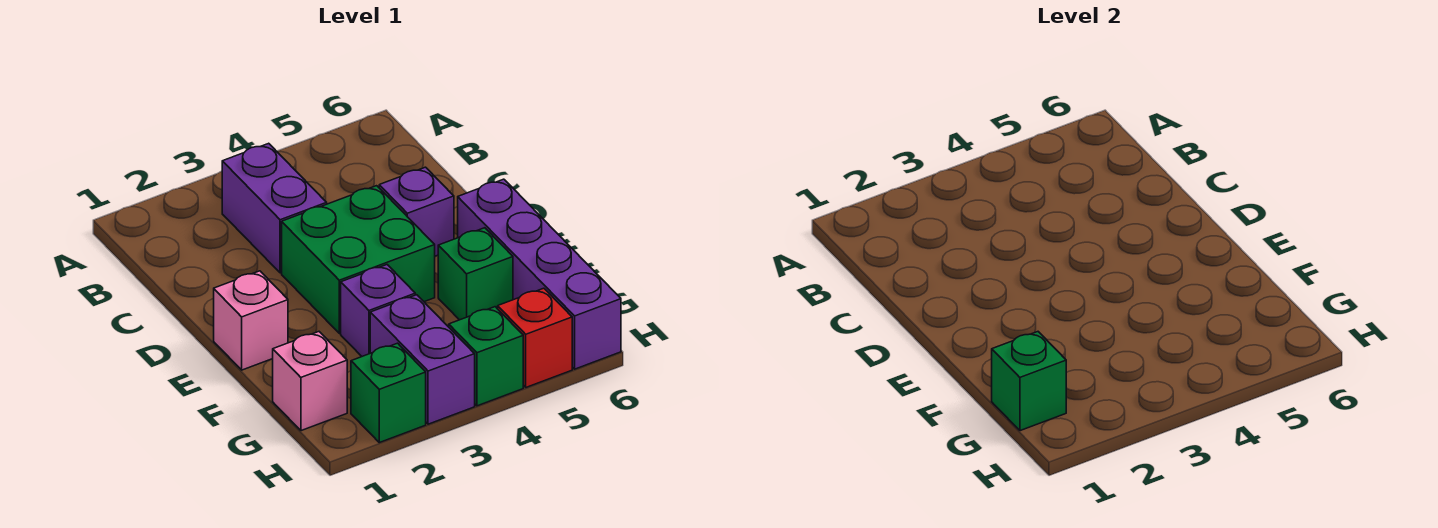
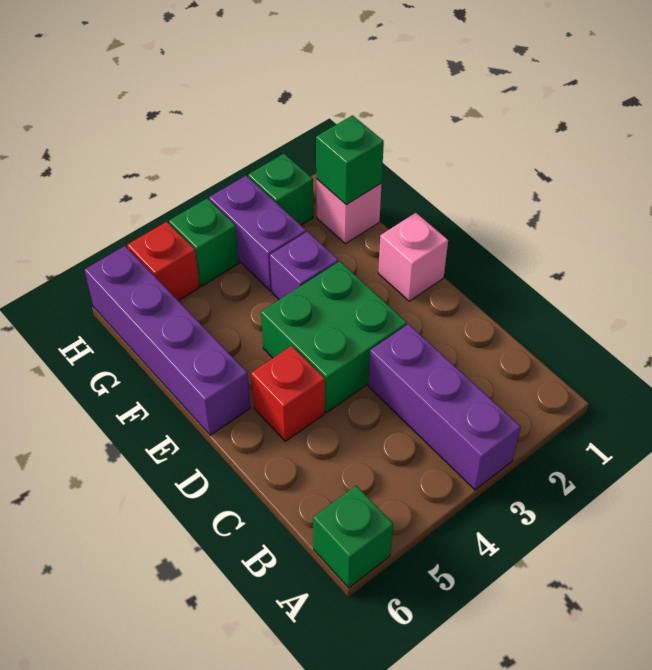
purple 1x2 brick [222,143,327,273] -> purple 1x3 brick [368,324,521,490]
purple 1x1 brick [379,167,454,256] -> red 1x1 brick [251,346,325,441]
green 1x1 brick [438,228,513,320] -> green 1x1 brick moved to [313,486,393,588]

